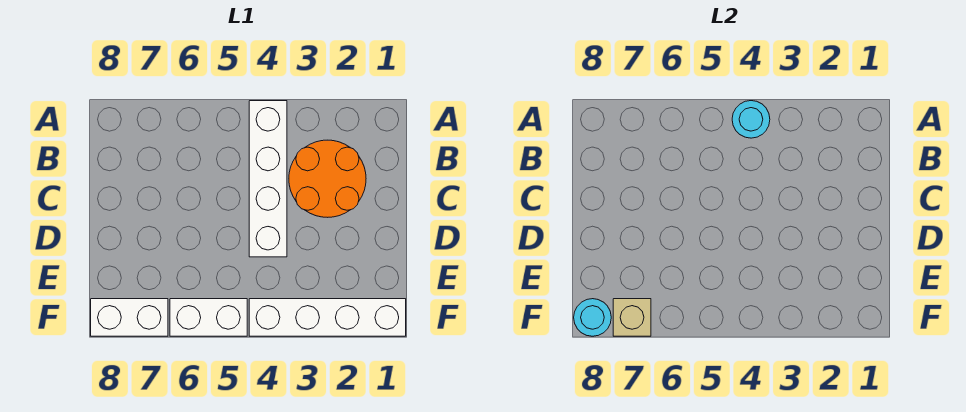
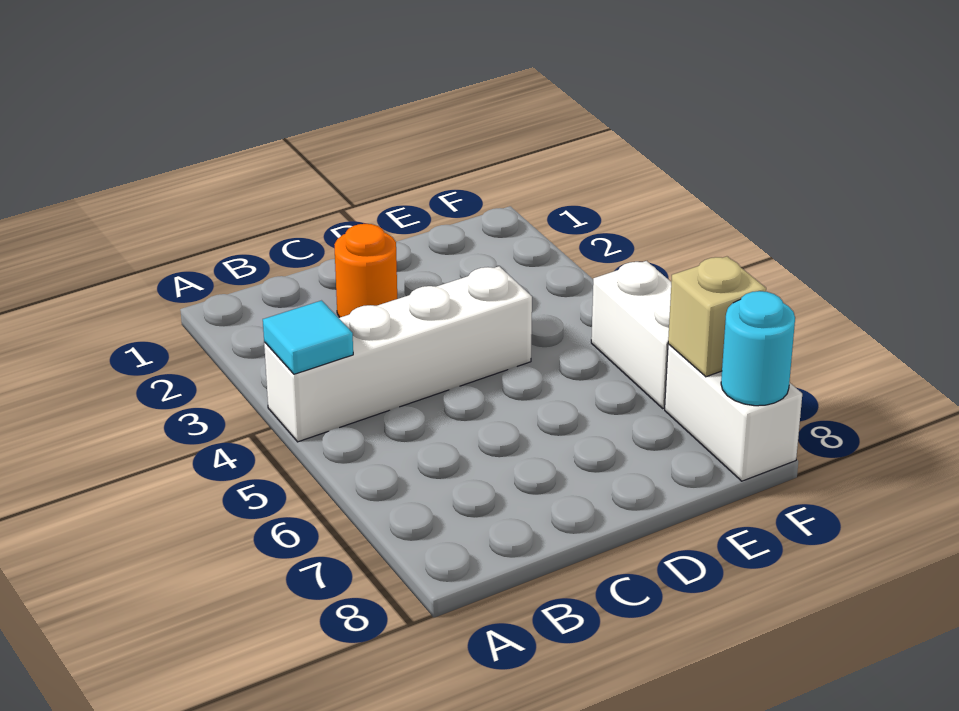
cyan 1x1 round brick [732,101,770,138] -> cyan 1x1 tile [263,301,353,374]
orange 2x2 round brick [289,140,366,217] -> orange 1x1 round brick [334,224,397,318]
white 1x4 brick [249,299,406,336] -> none

